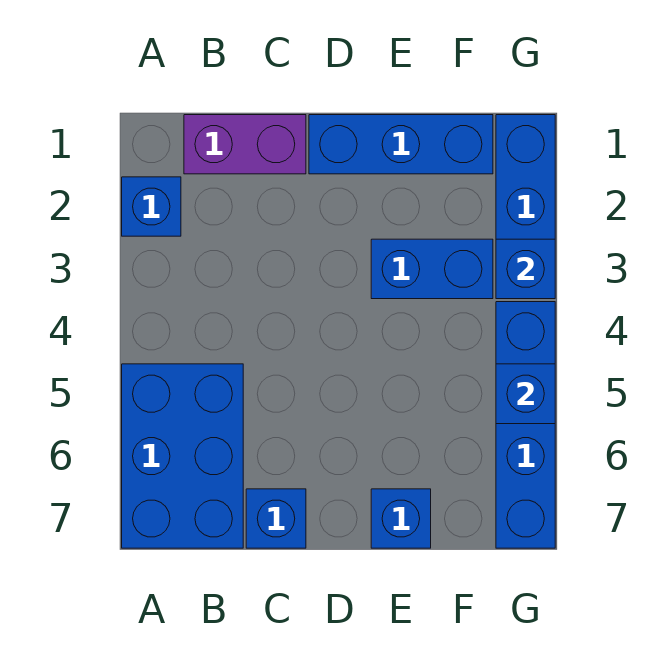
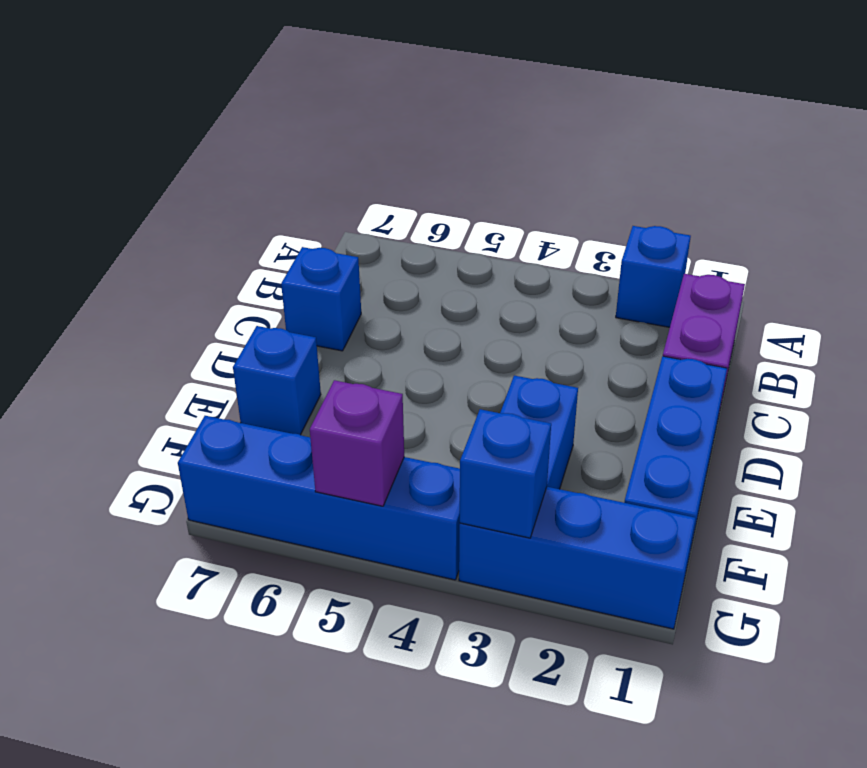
blue 2x3 brick [122,364,243,548] -> none
blue 1x1 brick [496,364,555,424] -> purple 1x1 brick [310,380,404,506]

